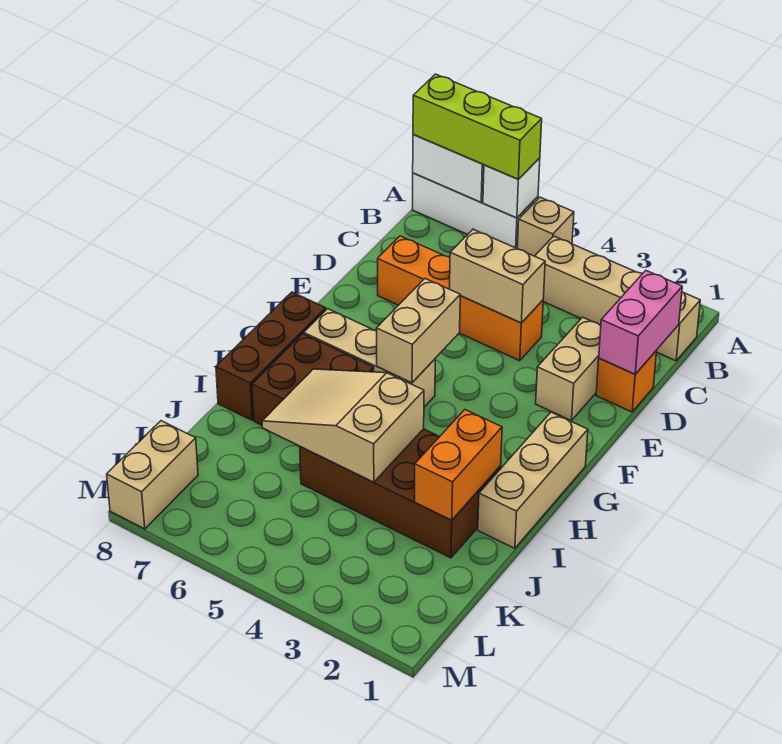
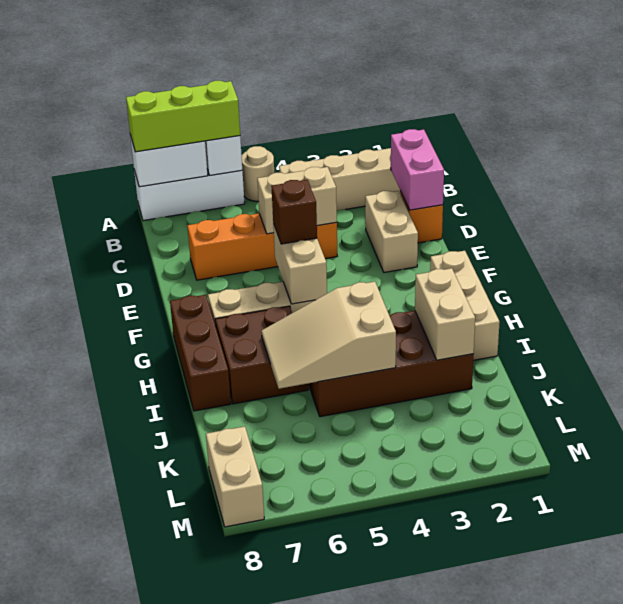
tan 1x1 brick [517,197,574,256] -> tan 1x1 round brick [242,146,274,202]
none -> brown 1x1 brick [271,180,317,244]
orange 1x2 brick [414,410,502,520] -> tan 1x2 brick [415,268,475,360]

